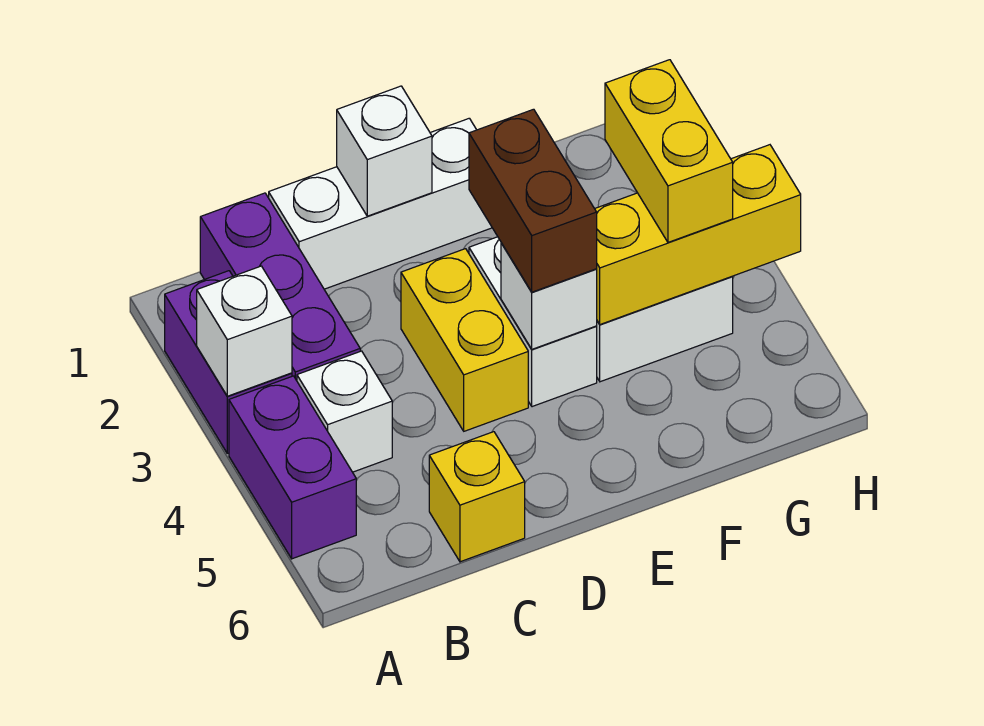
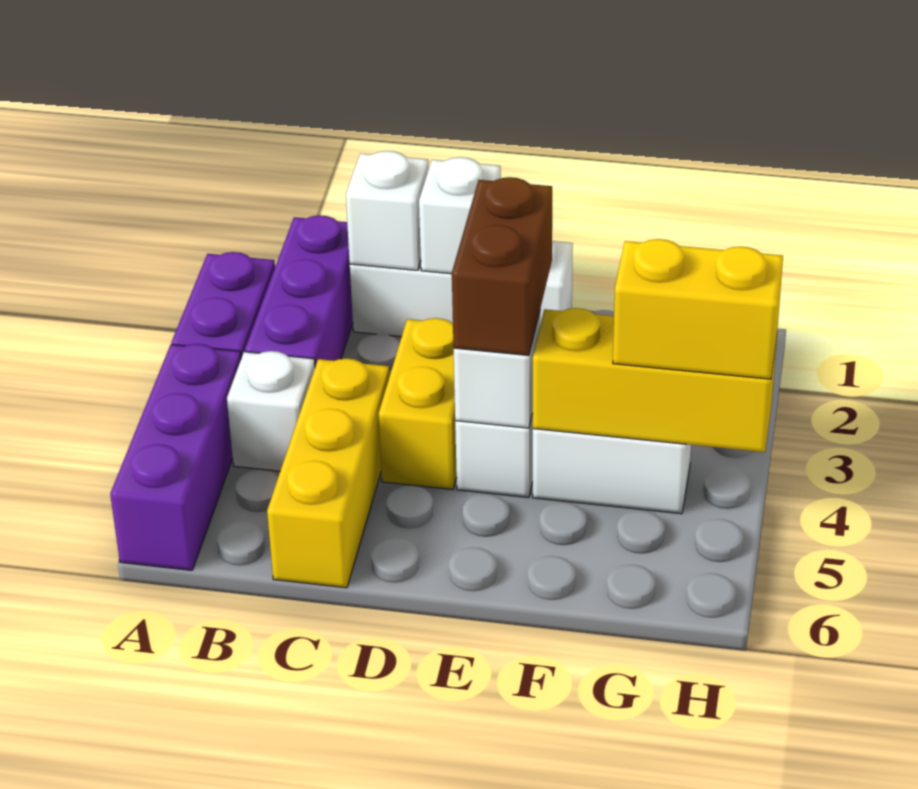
white 1x1 brick [197,266,292,396] -> white 1x1 brick moved to [346,151,429,270]
purple 1x2 brick [229,376,356,559] -> purple 1x3 brick [110,344,241,570]
yellow 1x1 brick [429,432,525,562] -> yellow 1x3 brick [267,359,390,588]
yellow 1x2 brick [605,60,733,242] -> yellow 1x2 brick turned to [613,239,783,379]

